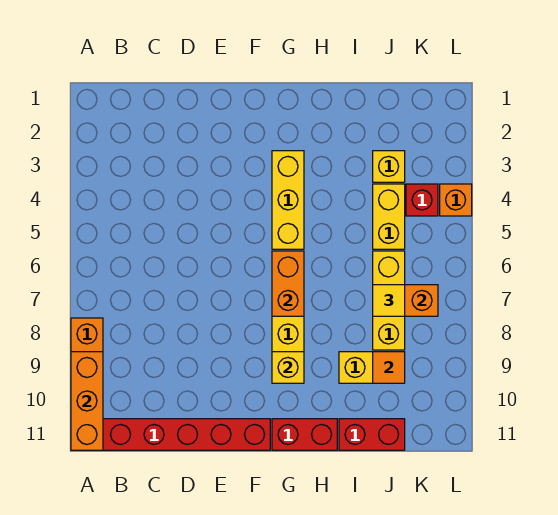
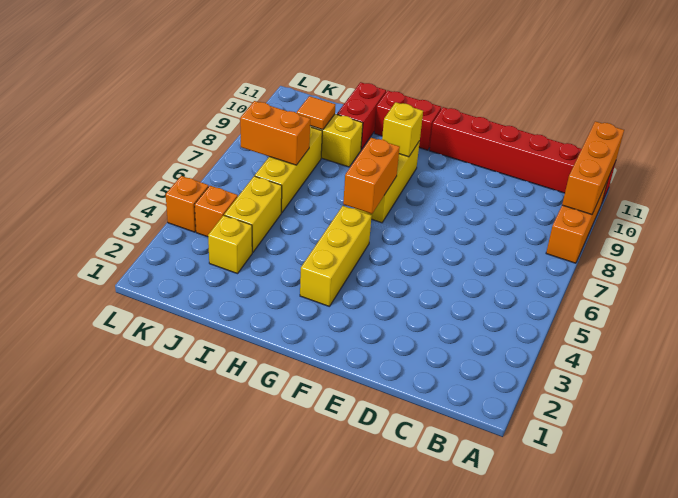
red 1x2 brick [339,419,405,450] -> red 1x2 brick turned to [337,82,386,150]
yellow 1x1 tile [373,285,405,316] -> none
red 1x1 brick [406,184,438,216] -> orange 1x1 brick [195,186,238,237]

